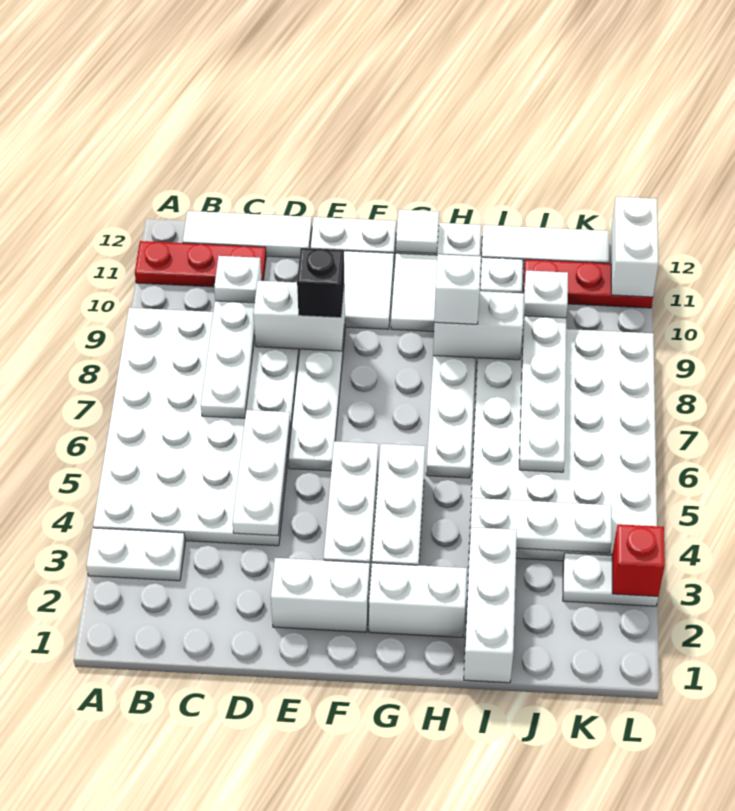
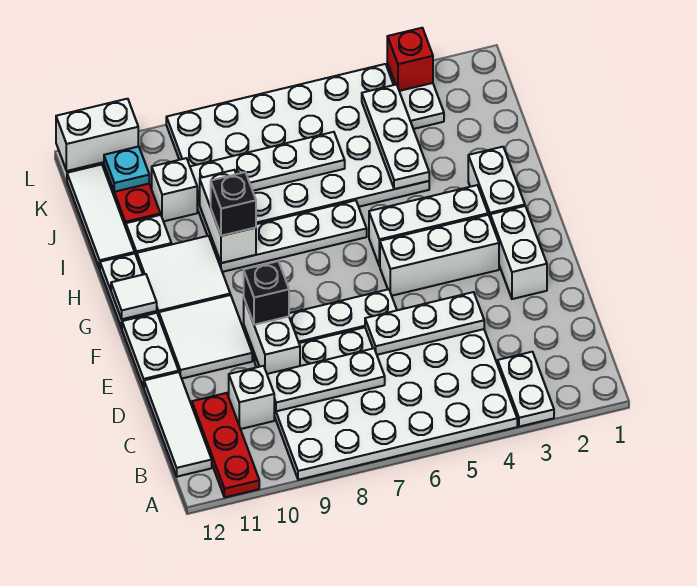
white 1x1 brick [434,254,481,324] -> black 1x1 brick [211,172,256,236]
white 1x3 brick [464,527,517,683] -> none
none -> cyan 1x1 plate [104,146,149,192]

